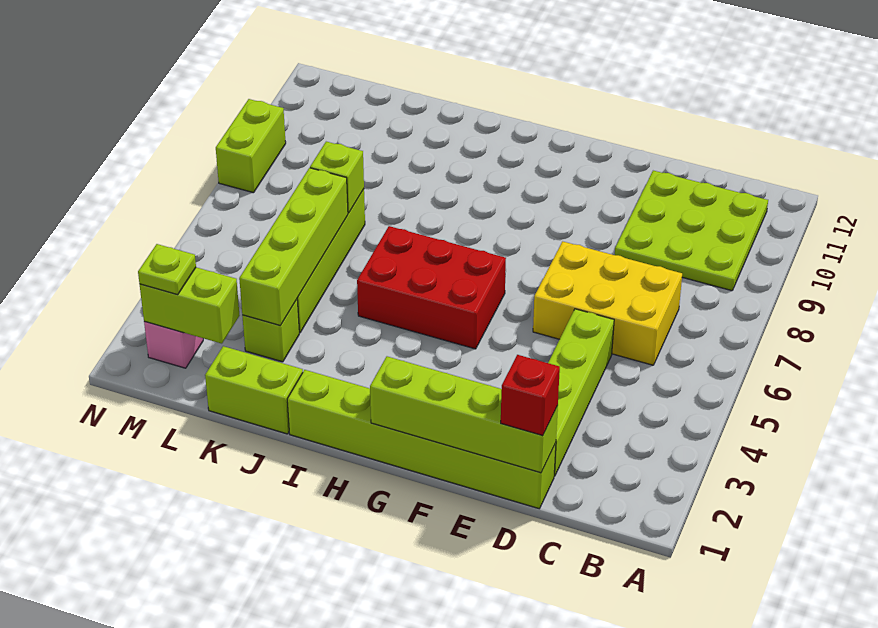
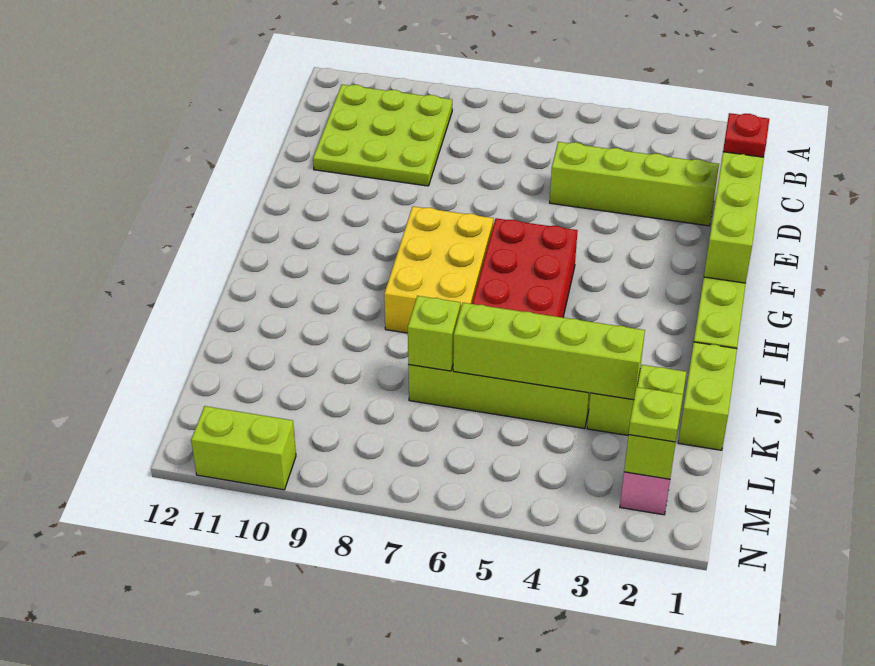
yellow 2x3 brick [533,241,682,365] -> yellow 2x3 brick moved to [384,206,493,333]
red 1x1 brick [501,355,560,436] -> red 1x1 plate [723,113,769,157]
lime 1x2 brick [216,99,286,193] -> lime 1x2 brick moved to [191,406,296,490]

